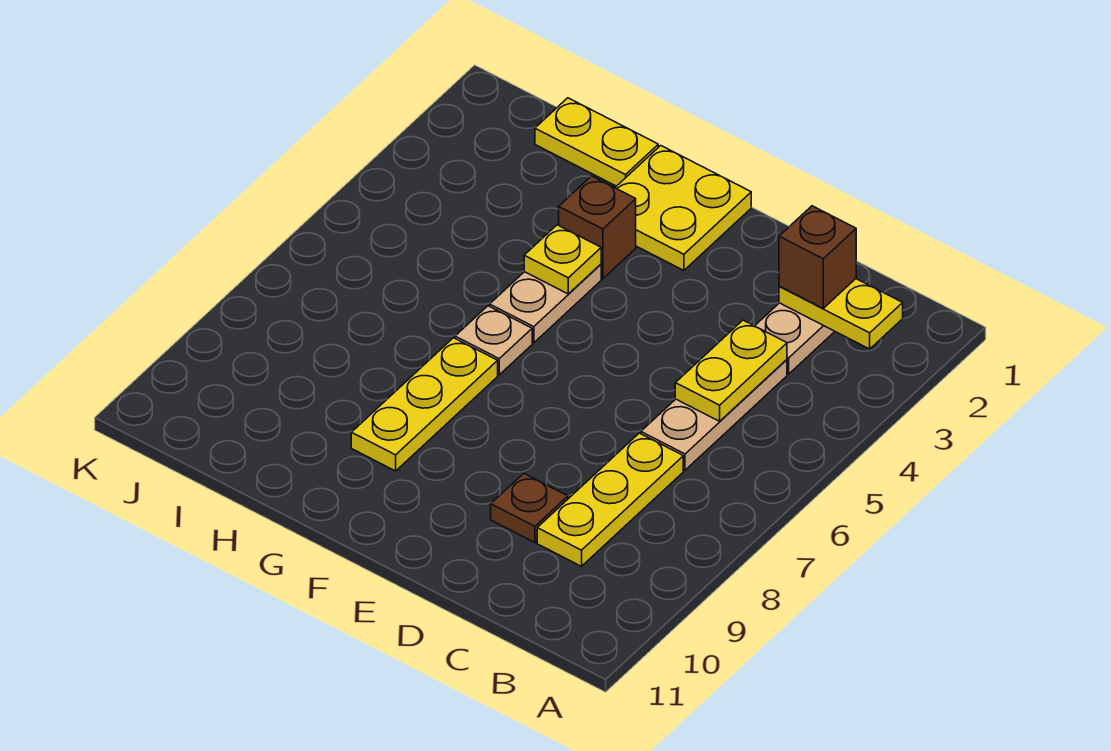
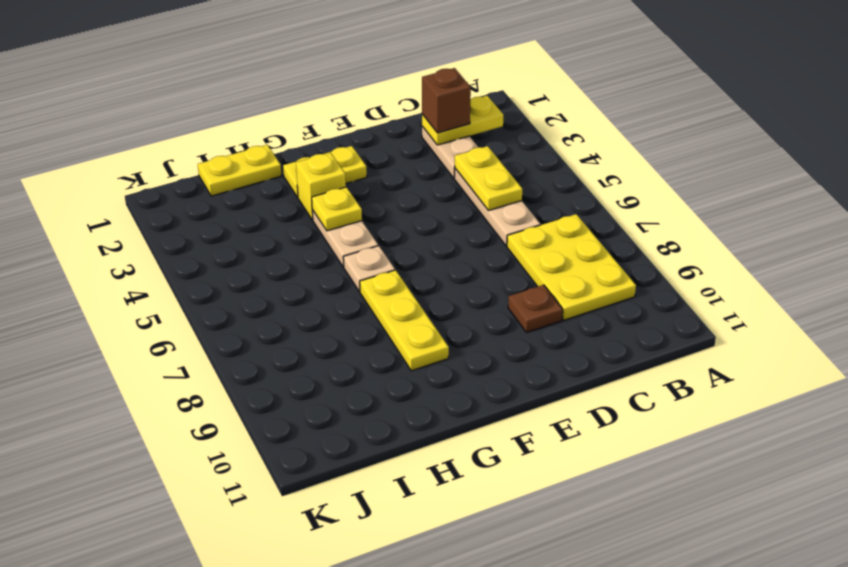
yellow 1x3 plate [537,433,683,566] -> yellow 2x3 plate [507,214,636,320]
yellow 2x2 plate [615,146,751,270] -> yellow 1x2 plate [283,146,367,197]
brown 1x1 brick [559,176,636,279] -> yellow 1x1 brick [296,153,346,220]

